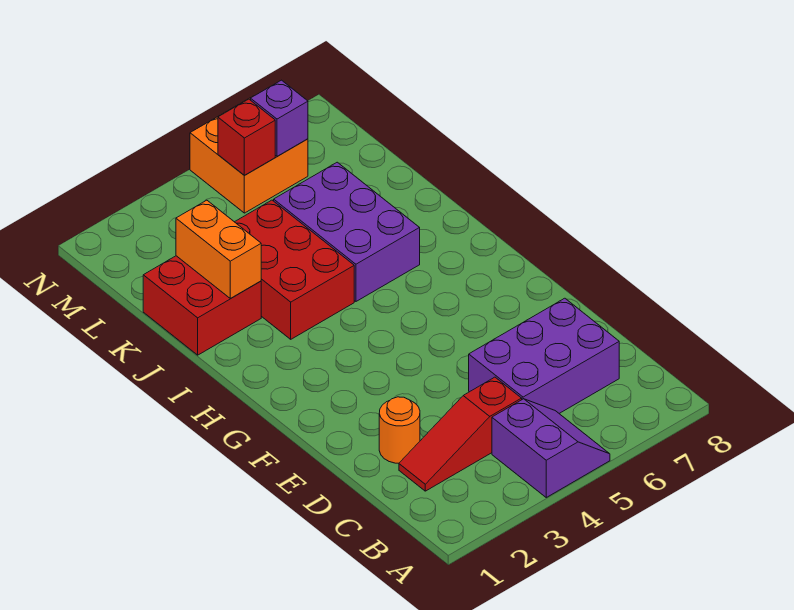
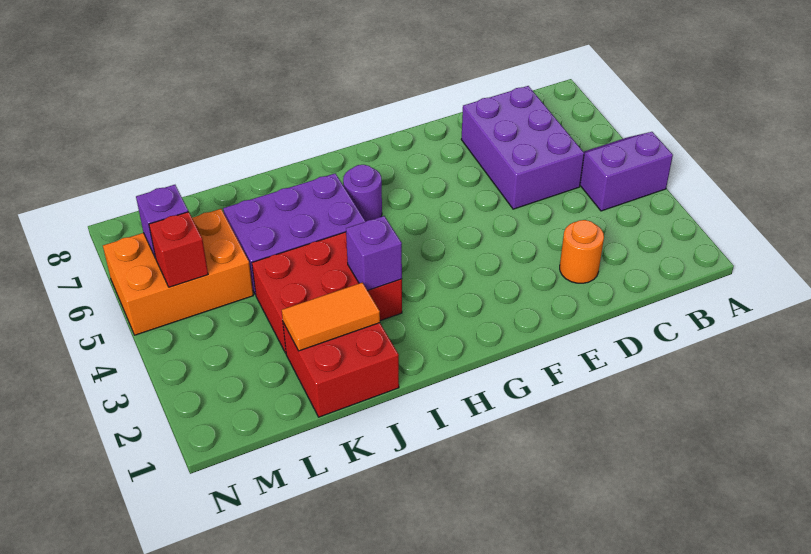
red 1x3 slope [399,377,522,491] -> none
none -> purple 1x1 round brick [343,165,382,221]
none -> purple 1x1 brick [346,216,402,291]
orange 1x2 brick [176,200,261,299] -> orange 1x2 tile [282,283,380,351]
orange 2x2 brick [190,96,308,213] -> orange 2x3 brick [103,209,253,335]

